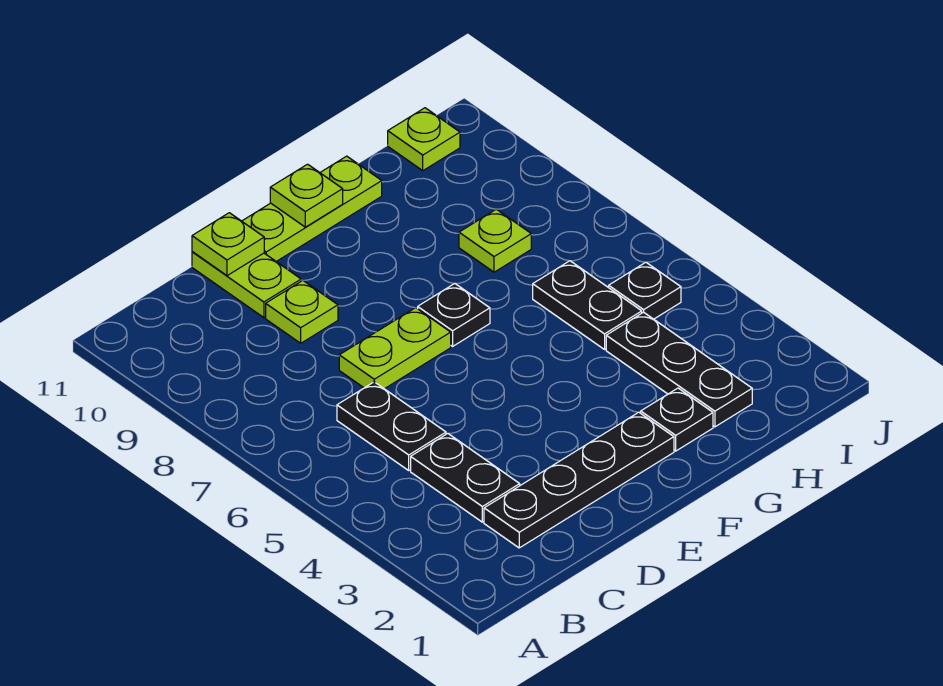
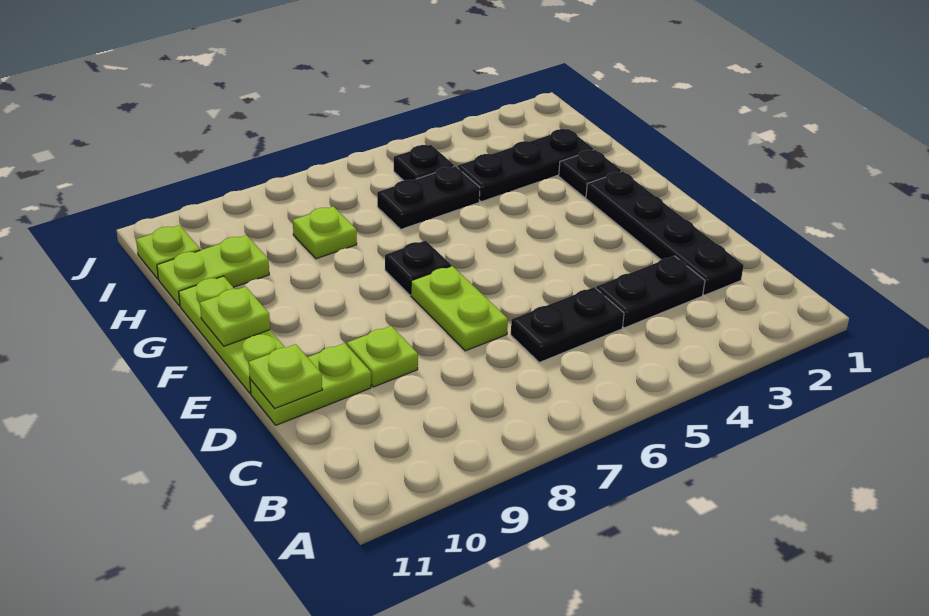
none -> lime 1x2 plate [157,235,269,306]

